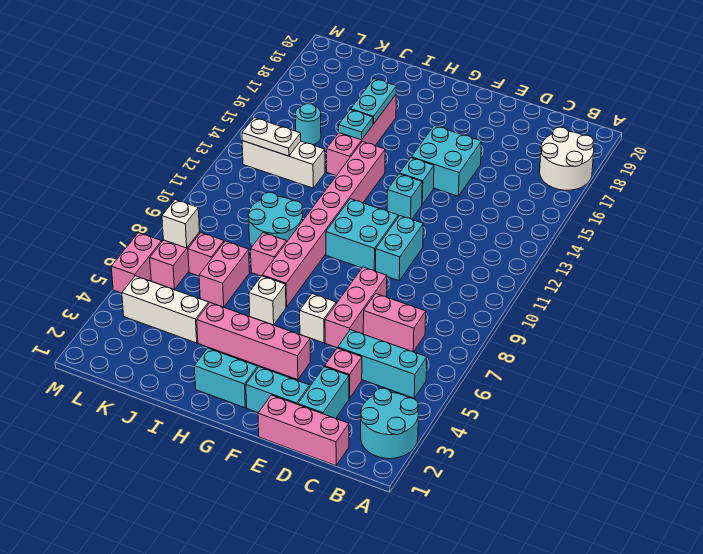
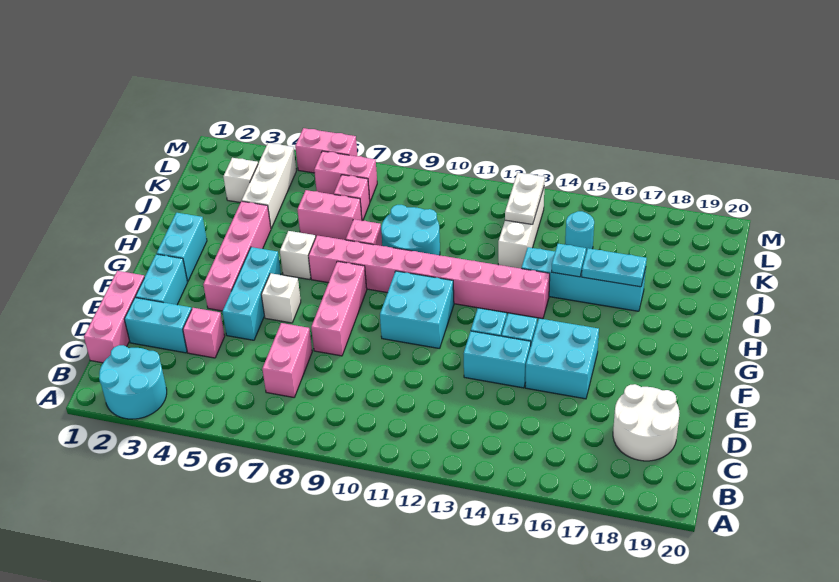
white 2x2 round brick [540,127,594,190] -> white 2x2 round brick moved to [613,384,680,461]
cyan 1x3 brick [338,330,427,398] -> cyan 1x3 brick moved to [222,247,281,340]
pink 1x3 brick [325,267,387,348] -> pink 1x3 brick turned to [311,261,367,356]
cyan 1x2 brick [376,216,423,281] -> cyan 1x2 brick moved to [463,331,531,388]
pink 1x4 brick [327,95,396,176] -> cyan 1x4 brick [521,247,646,311]
white 1x1 brick [162,200,199,248] -> white 1x1 brick moved to [223,158,258,203]

